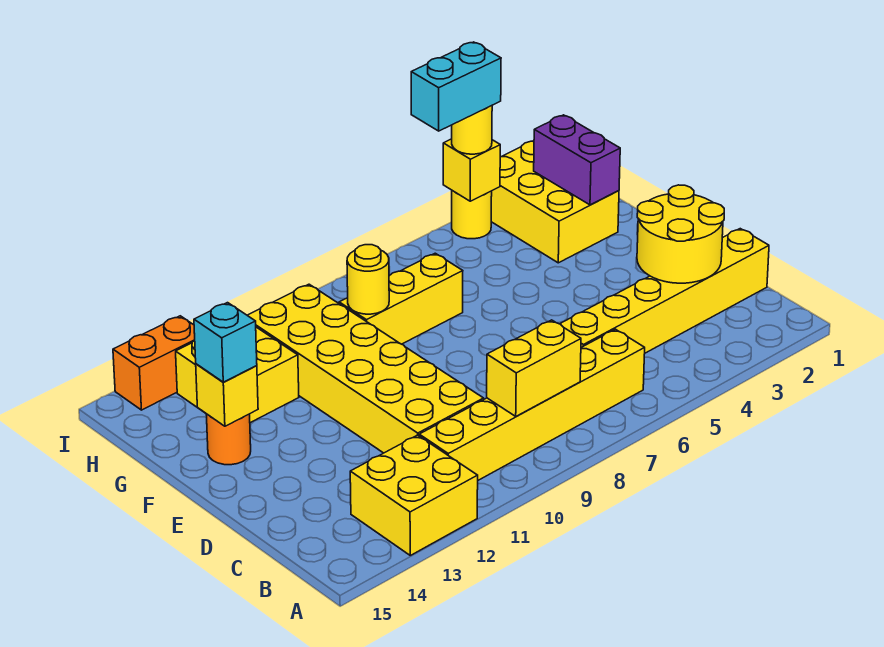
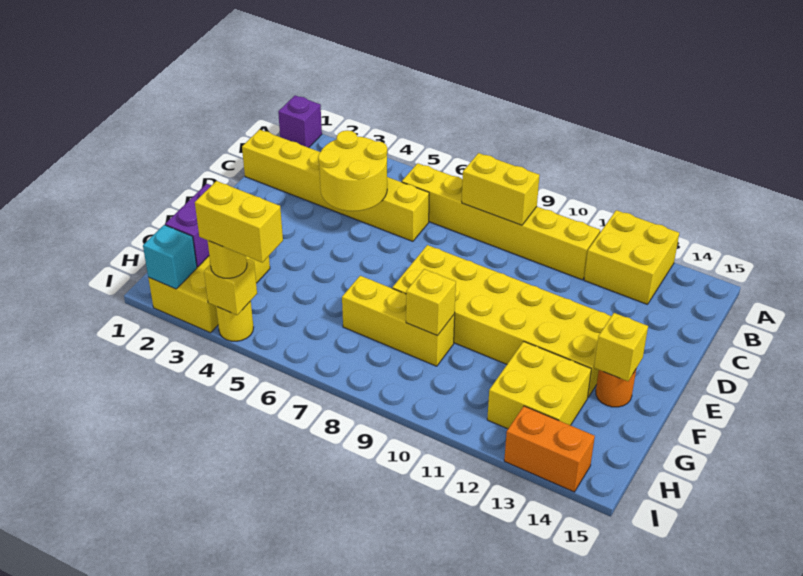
none -> purple 1x1 brick [278,95,322,148]
yellow 2x2 round brick [637,185,724,283] -> yellow 2x2 round brick moved to [318,130,387,211]
yellow 2x6 brick [247,284,484,453] -> yellow 2x6 brick turned to [392,245,611,397]
cyan 1x1 brick [194,303,257,382] -> cyan 1x1 brick moved to [143,225,197,289]
yellow 1x1 round brick [347,245,389,314] -> yellow 1x1 brick [406,269,456,336]
cyan 1x2 brick [411,42,501,131] -> yellow 1x2 brick [195,181,283,262]

